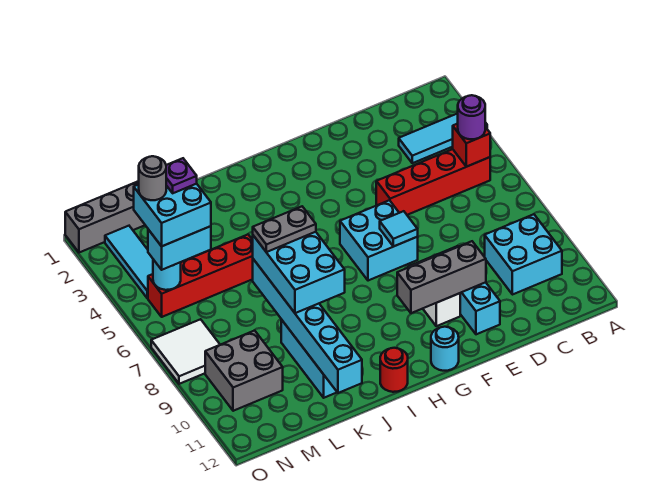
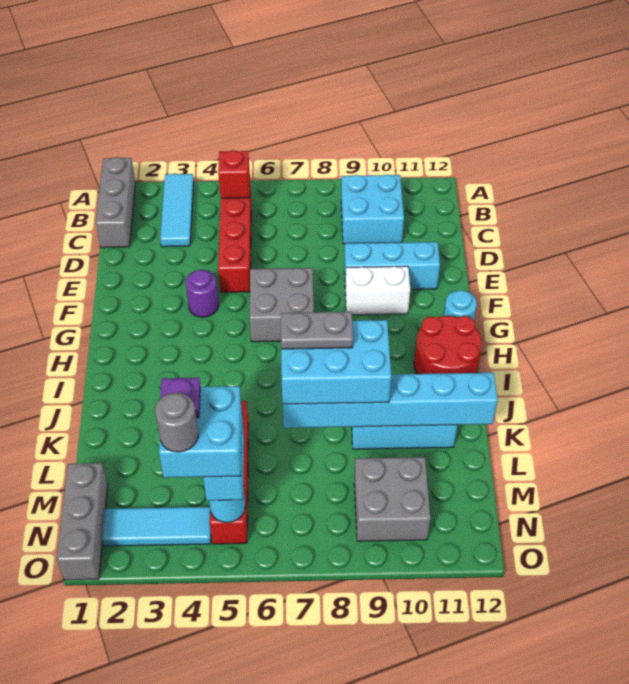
purple 1x1 round brick [458,95,485,139] -> purple 1x1 round brick moved to [186,270,219,317]
grey 1x3 brick [397,241,486,313] -> grey 1x3 brick moved to [96,157,136,248]
cyan 2x2 brick [340,200,418,281] -> grey 2x2 brick [250,268,314,342]
cyan 1x1 tile [380,211,418,247] -> none
red 1x1 round brick [380,348,408,392] -> red 2x2 round brick [414,316,482,374]
grey 1x2 plate [253,207,316,252] -> grey 1x2 plate turned to [281,311,353,349]
white 2x2 tile [151,319,220,384] -> none

